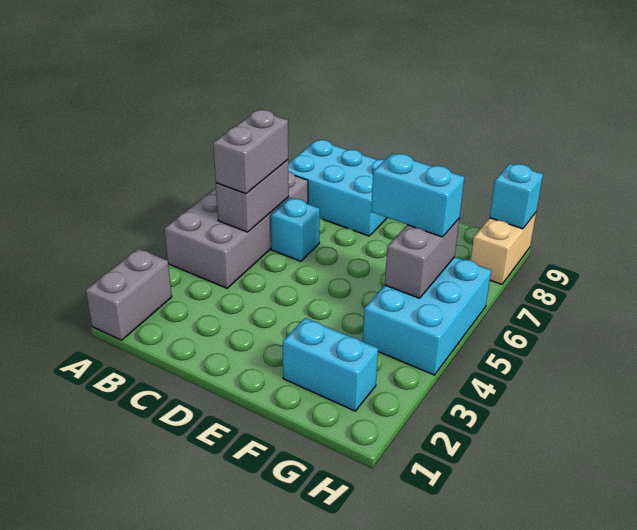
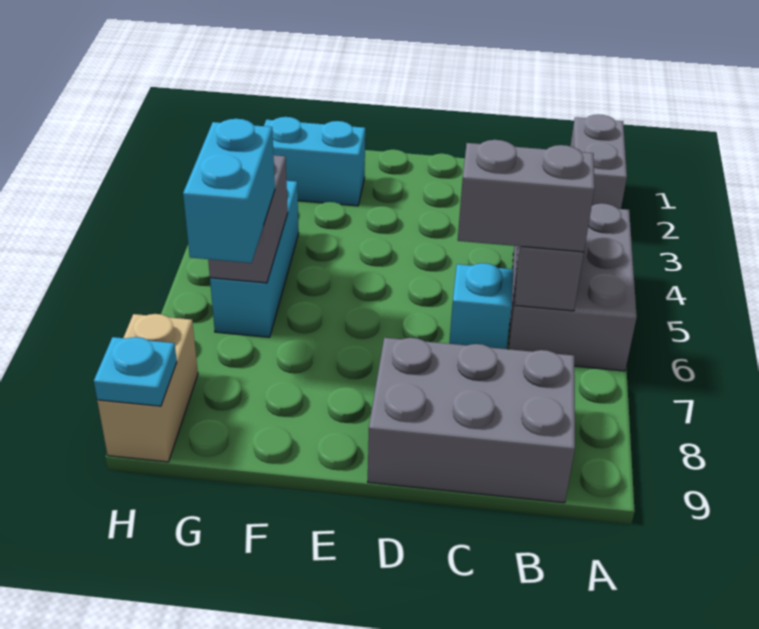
grey 2x4 brick [164,171,308,288] -> grey 2x3 brick [509,203,637,371]
grey 1x2 brick [213,110,288,194] -> grey 1x2 brick turned to [458,140,595,252]
cyan 2x3 brick [288,140,387,236] -> grey 2x3 brick [368,338,575,503]
cyan 1x2 brick [371,154,465,237] -> cyan 1x2 brick turned to [183,119,275,263]
cyan 2x3 brick [363,257,491,375] -> cyan 1x3 brick [210,181,299,337]
cyan 1x1 brick [490,164,543,229] -> cyan 1x1 plate [94,337,177,406]

